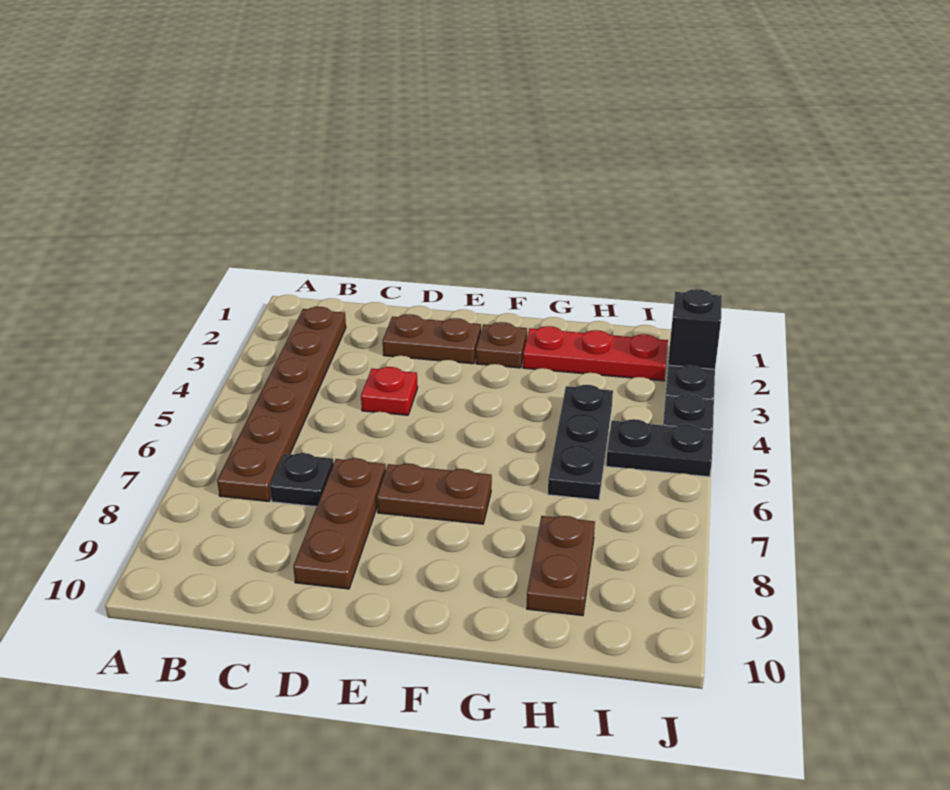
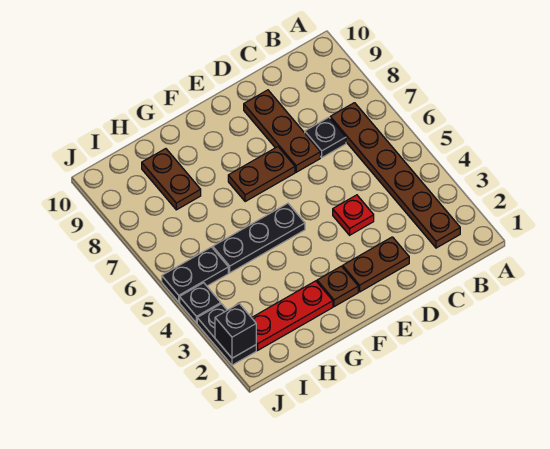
black 1x3 plate [548,385,613,500] -> black 1x3 plate turned to [213,203,305,273]

